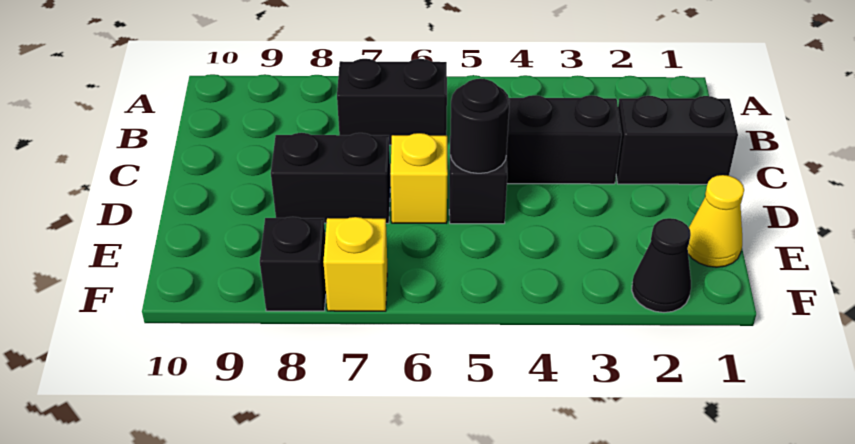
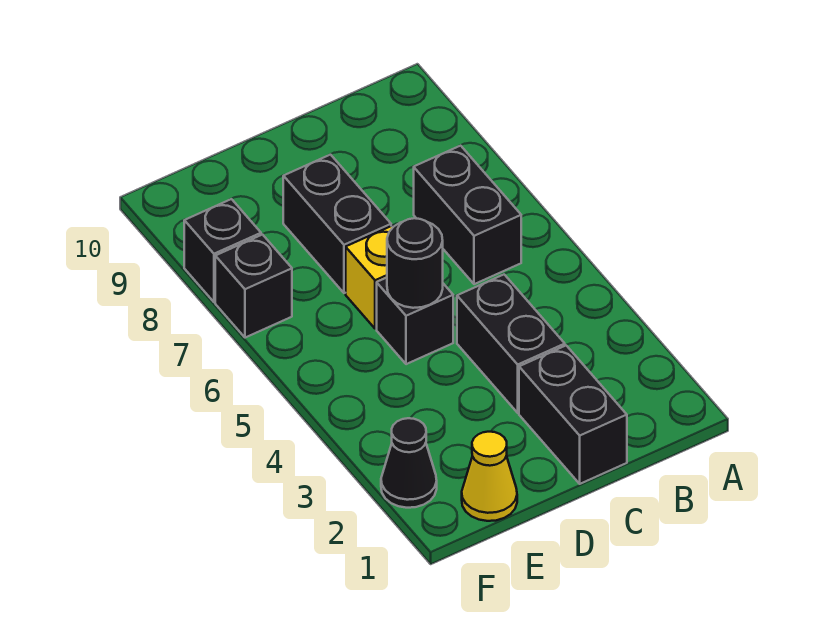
yellow 1x1 brick [323,217,387,311] -> black 1x1 brick [215,234,292,338]

